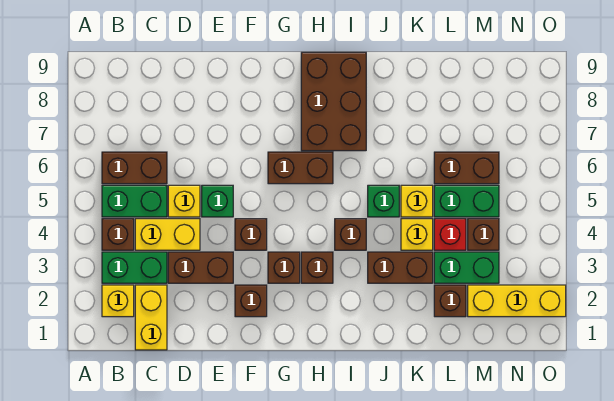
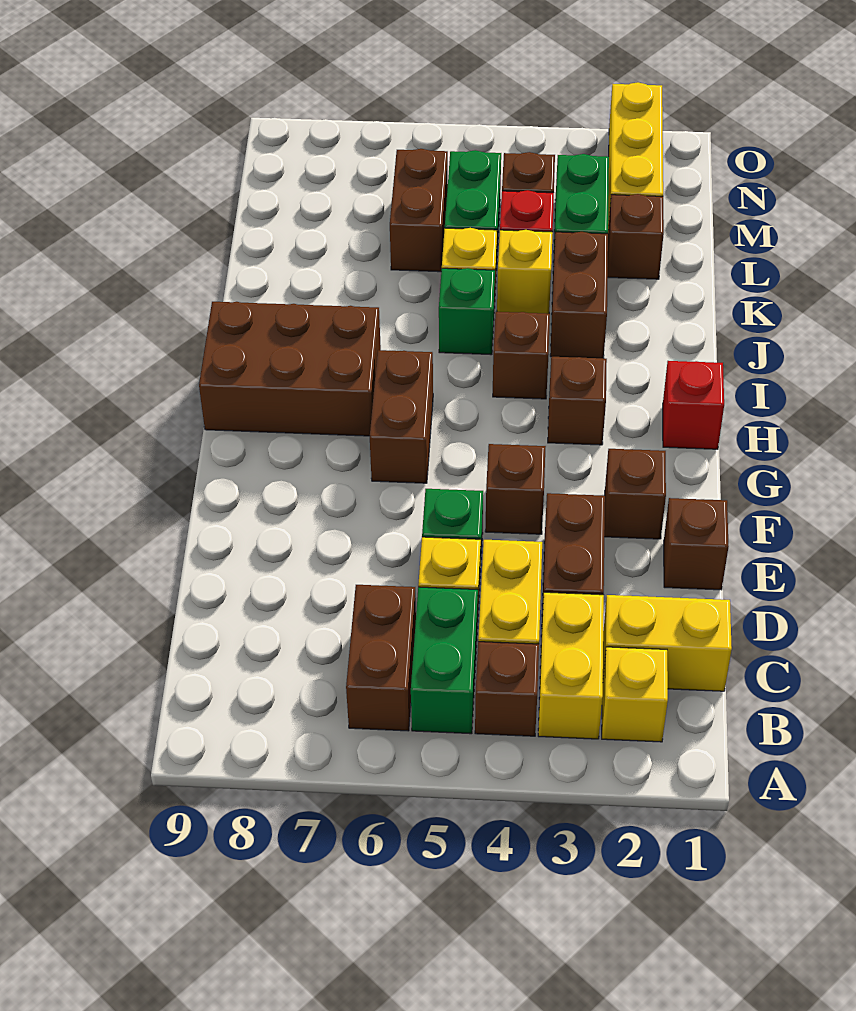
green 1x2 brick [102,252,167,283] -> yellow 1x2 brick [538,592,604,739]
brown 1x1 brick [268,252,300,283] -> brown 1x1 brick moved to [664,498,729,590]
none -> red 1x1 brick [663,361,724,449]

